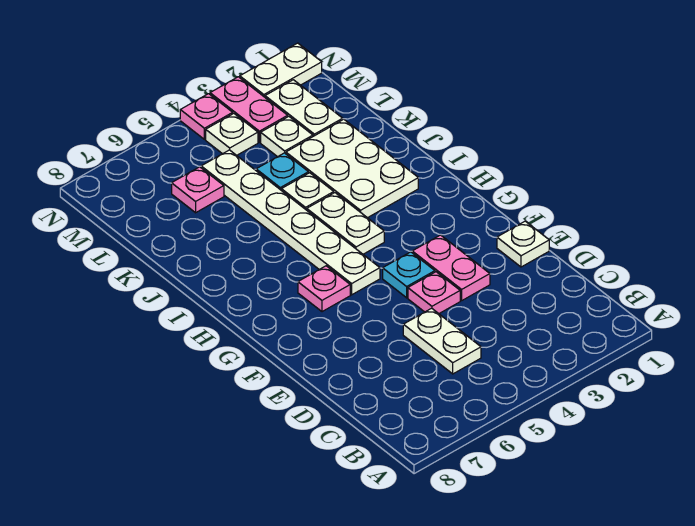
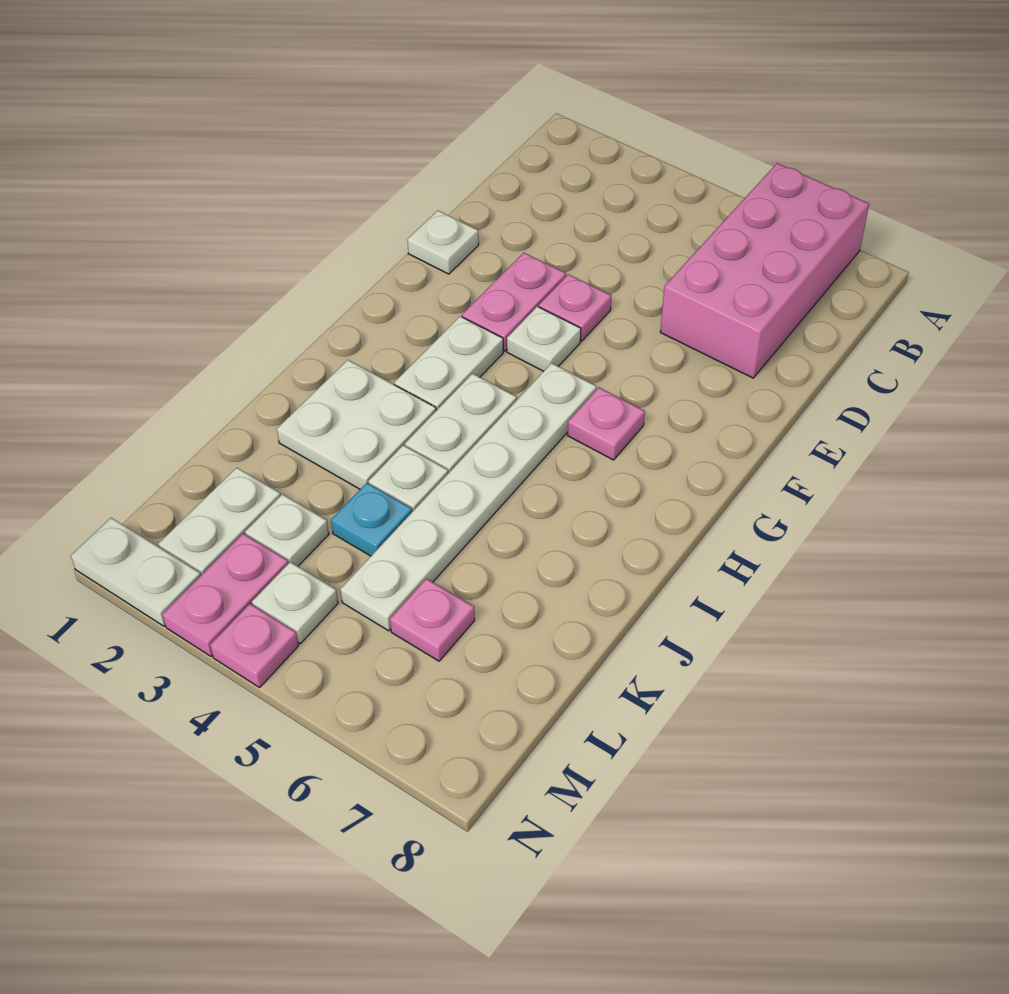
none -> pink 2x4 brick [660,163,869,378]
white 1x2 plate [403,308,481,374] -> white 1x2 plate moved to [394,316,503,410]
cyan 1x1 plate [383,252,435,298] -> white 1x1 plate [507,306,581,371]
white 2x3 plate [286,119,418,218] -> white 2x2 plate [277,360,436,489]

